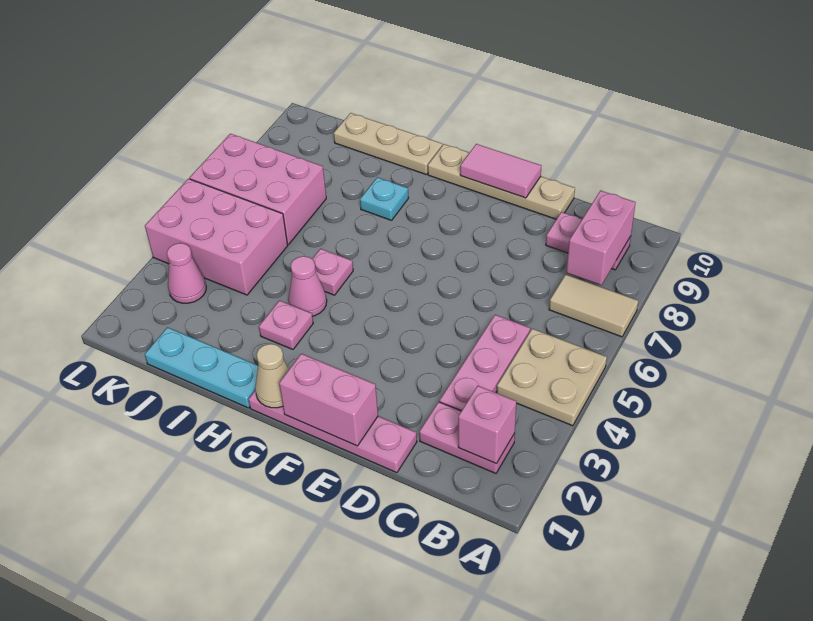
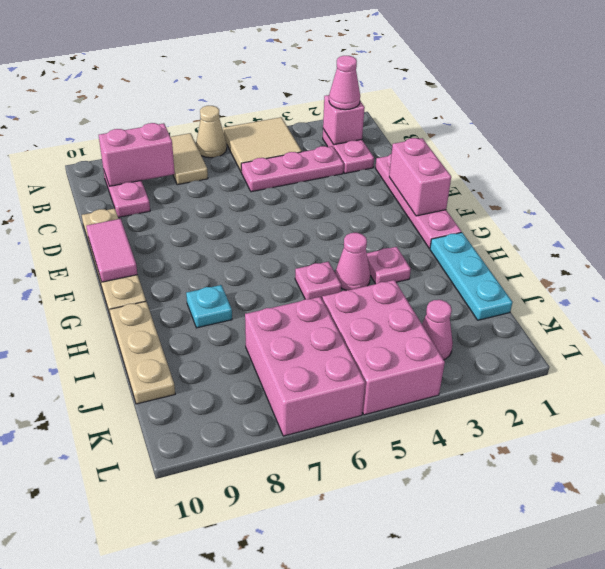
tan 2x2 plate [497,329,607,426] -> tan 2x2 tile [223,117,302,173]
none -> pink 1x1 cone [329,56,360,110]
tan 1x1 cone [255,344,289,408] -> tan 1x1 cone moved to [196,106,227,158]

